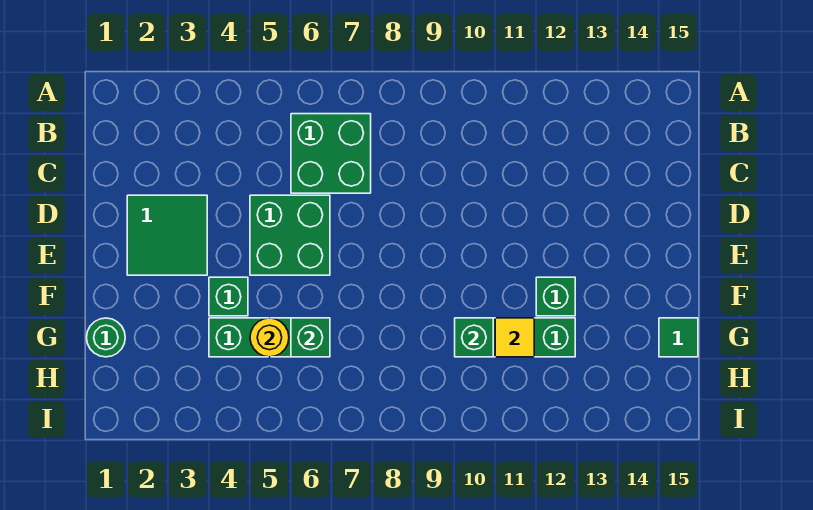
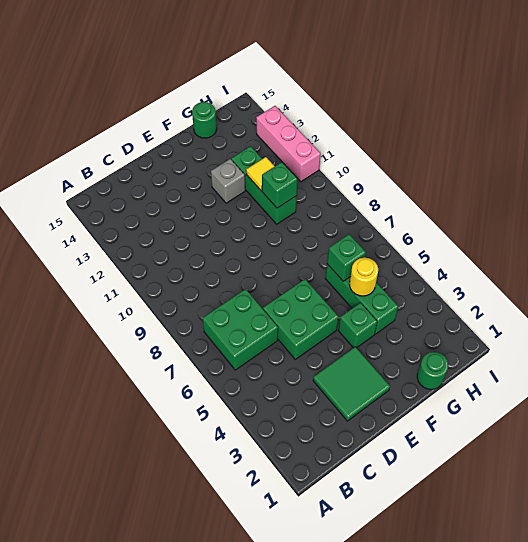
green 1x1 brick [536,277,575,316] -> grey 1x1 brick [211,159,245,203]
green 1x1 tile [659,318,698,357] -> green 1x1 round brick [192,102,217,138]
none -> pink 1x3 brick [256,106,321,182]

